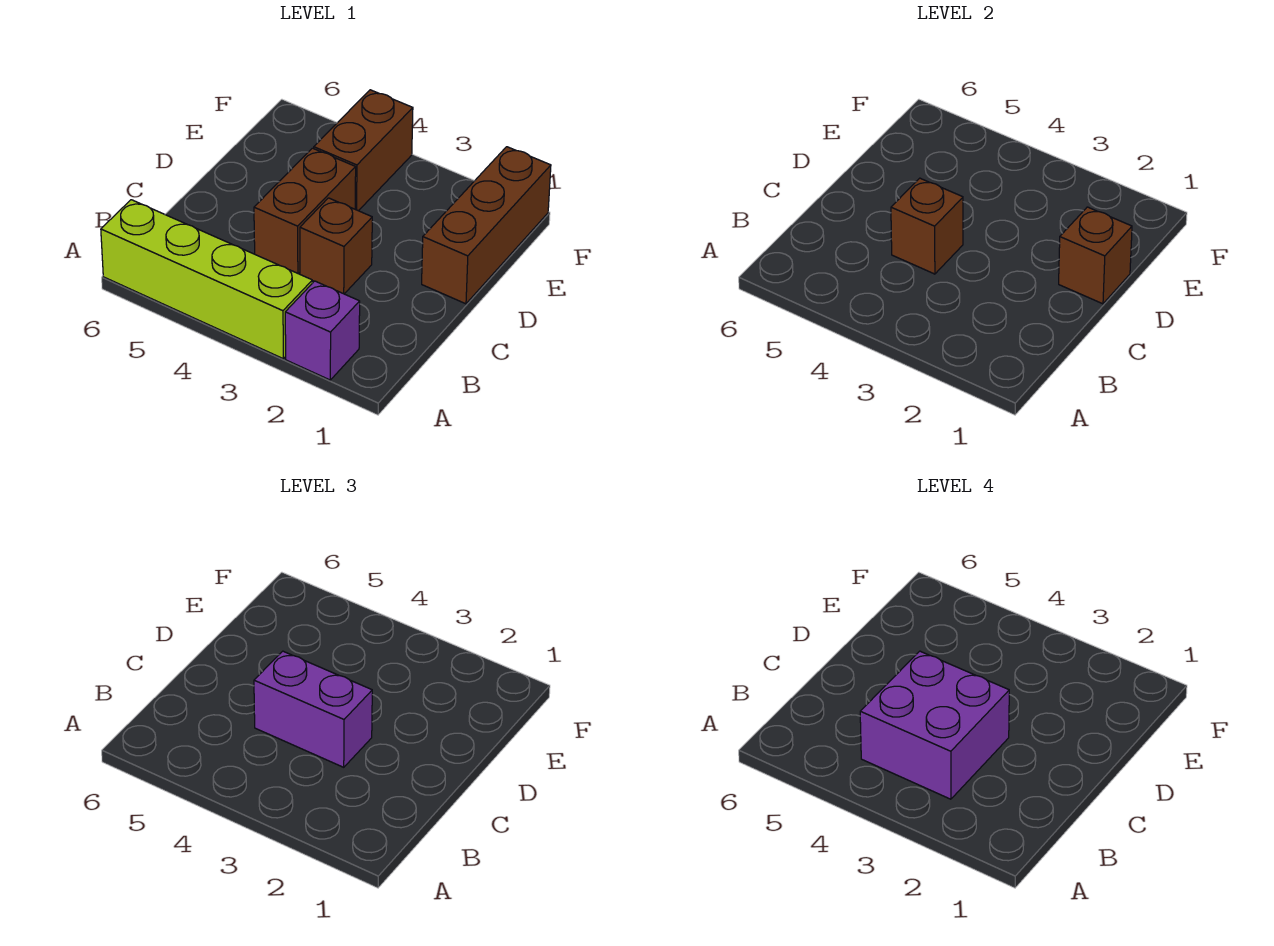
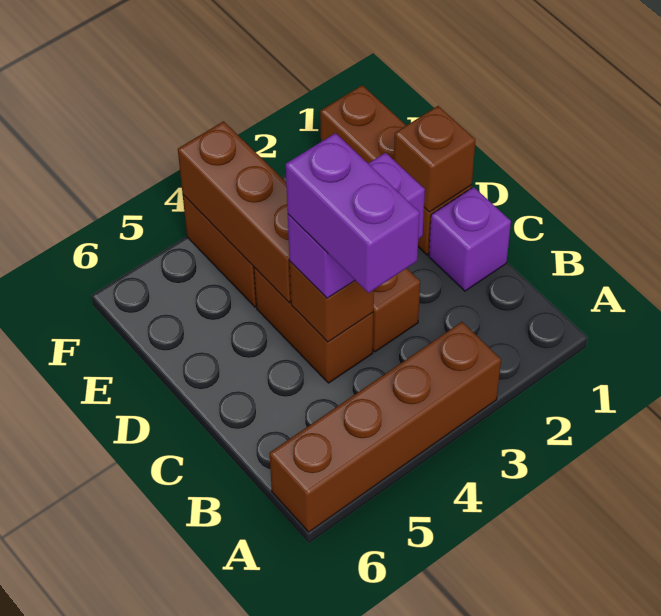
purple 1x1 brick [285,281,360,380] -> purple 1x1 brick moved to [429,187,511,291]
lime 1x4 brick [101,200,312,359] -> brown 1x4 brick [269,322,501,532]
purple 2x2 brick [860,651,1009,799] -> purple 1x2 brick [286,133,420,293]
none -> brown 1x3 brick [178,121,291,303]

